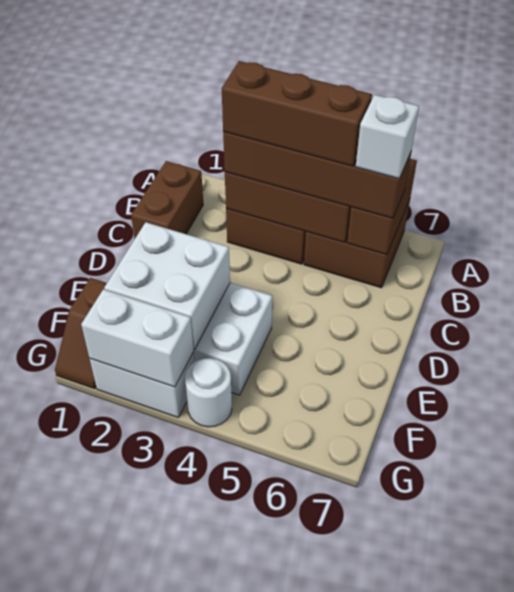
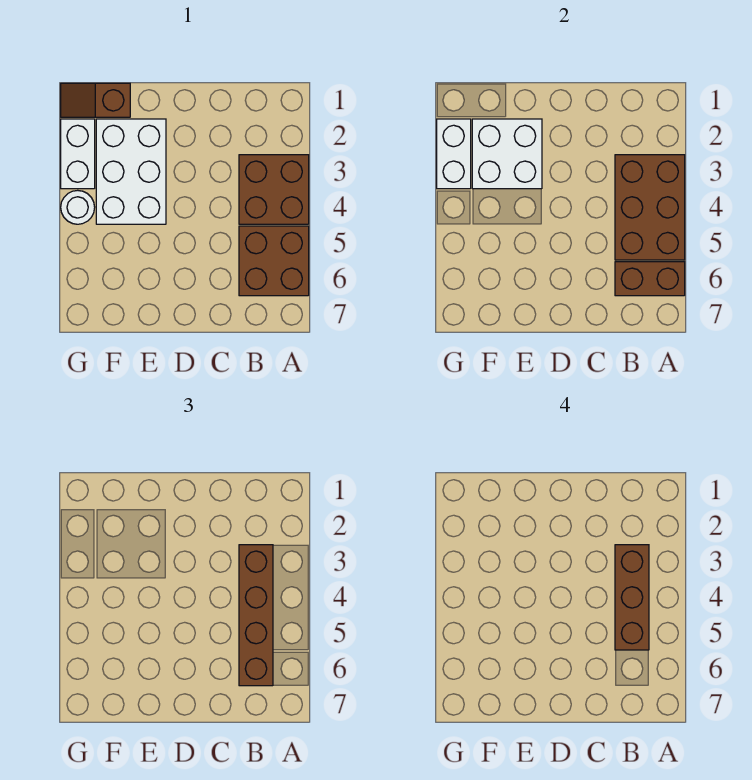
brown 1x2 brick [131,161,203,238] -> none
white 1x1 brick [356,95,419,179] -> none

